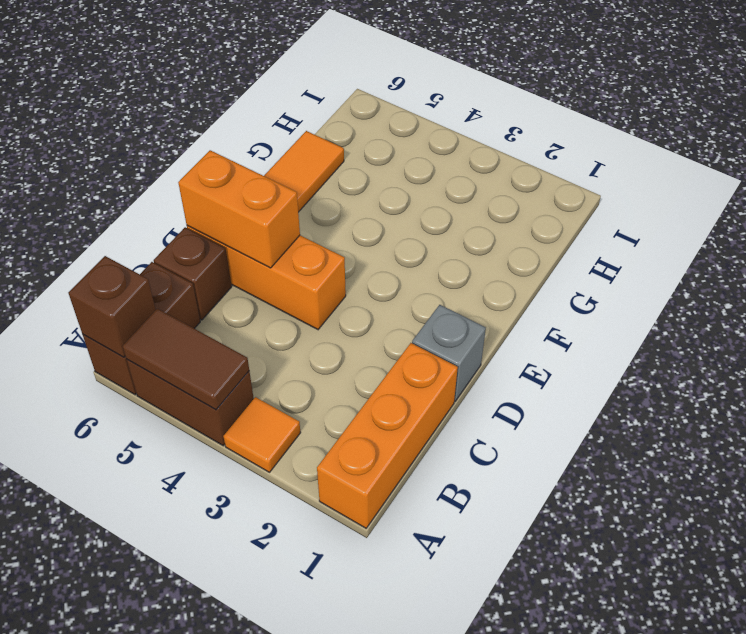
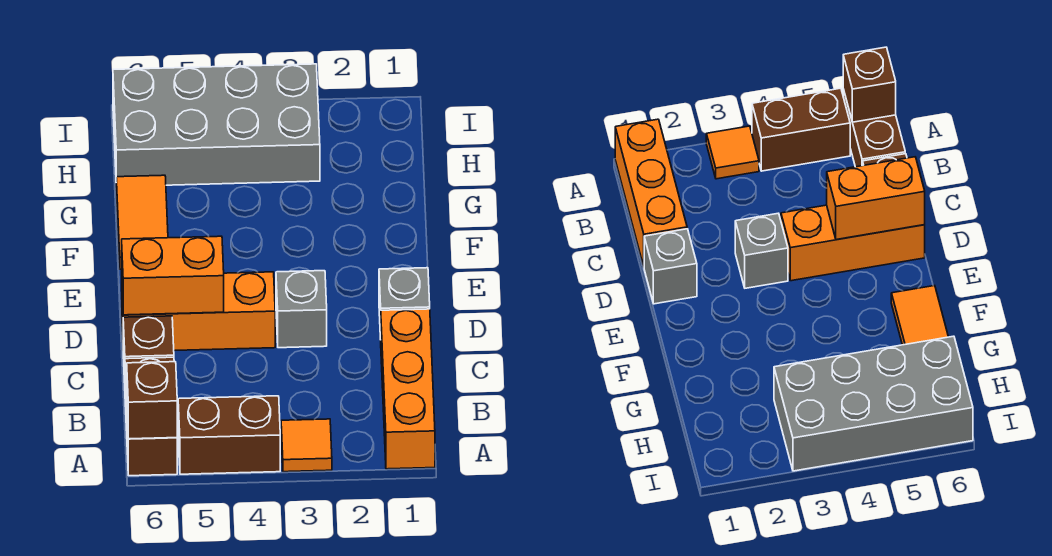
brown 1x2 tile [123,309,249,410] -> none
none -> grey 1x1 brick [276,271,327,348]
none -> grey 2x4 brick [113,64,320,185]

